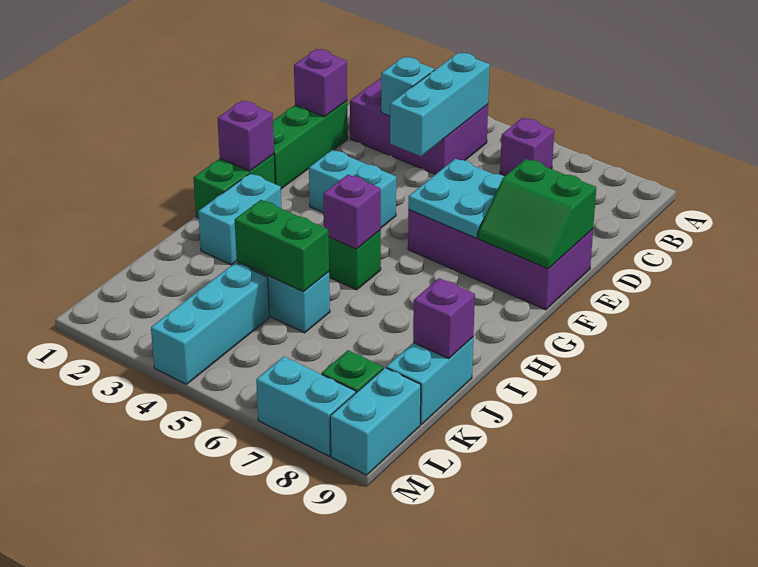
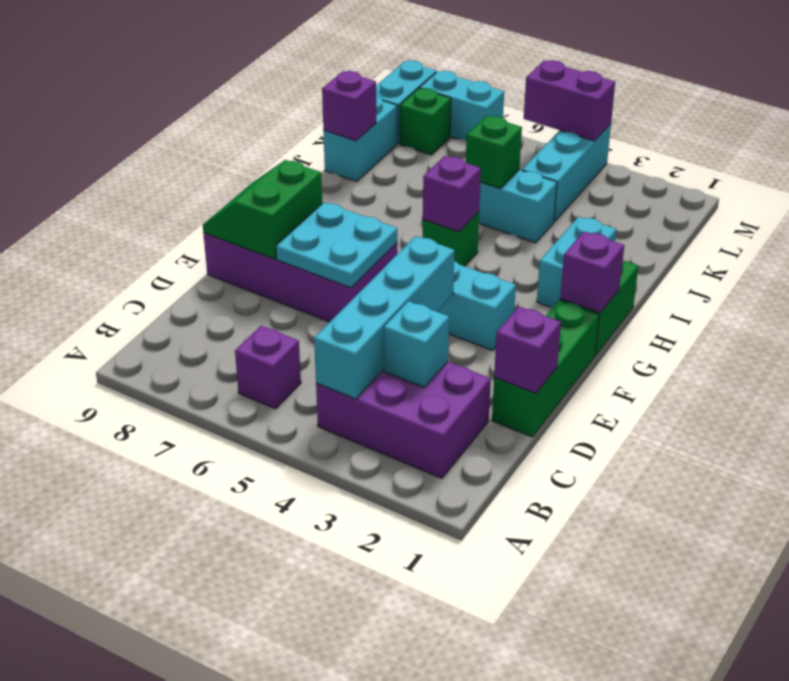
cyan 1x3 brick [390,52,490,156] -> cyan 1x4 brick [314,236,455,399]
green 2x2 slope [478,159,596,269] -> green 2x2 slope turned to [203,160,322,259]
green 1x2 brick [235,200,329,292] -> green 1x1 brick [466,116,522,189]
none -> purple 1x2 brick [524,60,615,141]

